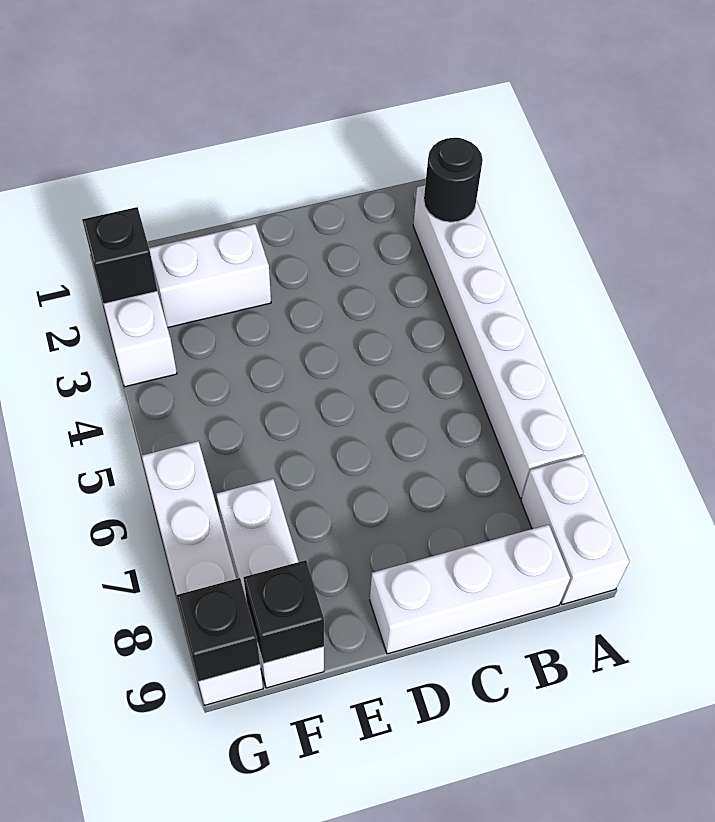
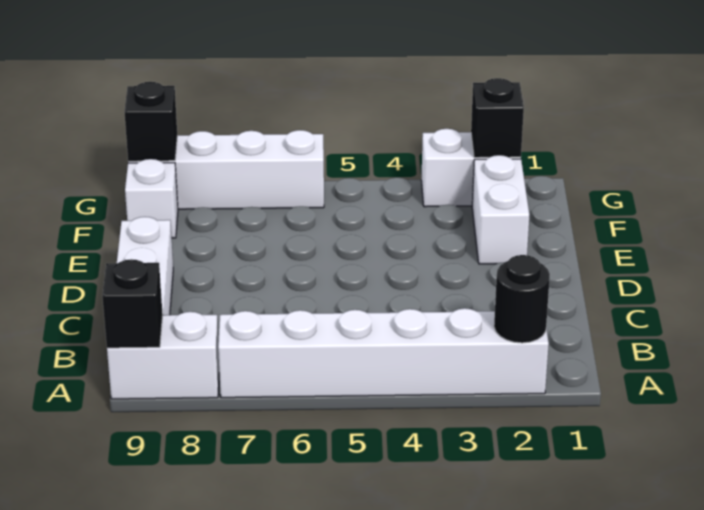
white 1x3 brick [216,479,324,688] -> white 1x1 brick [125,159,178,238]
black 1x1 brick [243,560,324,664] -> black 1x1 brick moved to [102,259,163,348]

